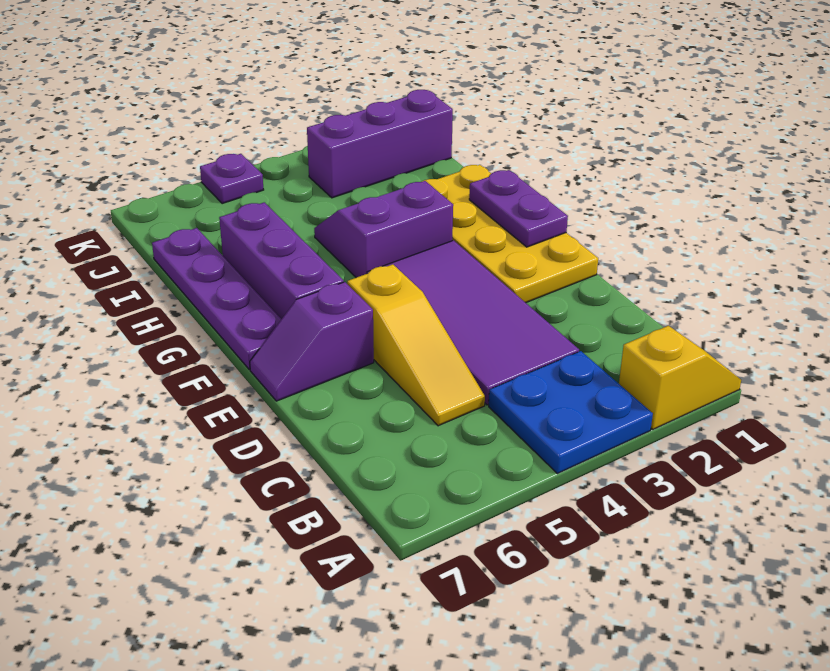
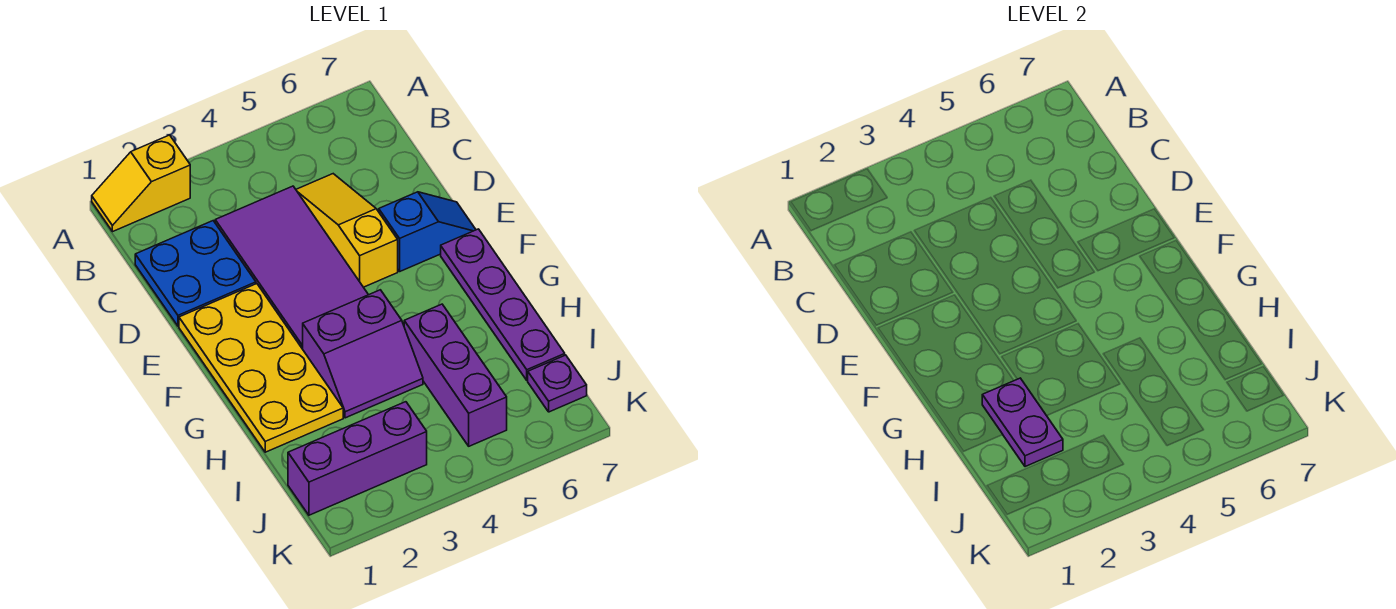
blue 2x2 plate [489,351,653,474] -> blue 2x2 plate moved to [135,221,256,326]
purple 1x2 slope [250,282,374,401] -> blue 1x2 slope [379,192,476,271]
purple 1x2 plate [469,170,568,247] -> purple 1x2 plate moved to [982,378,1063,467]
purple 1x3 brick [219,202,344,319] -> purple 1x3 brick moved to [404,304,507,446]
purple 1x1 plate [200,154,264,204] -> purple 1x1 plate moved to [528,355,587,412]

